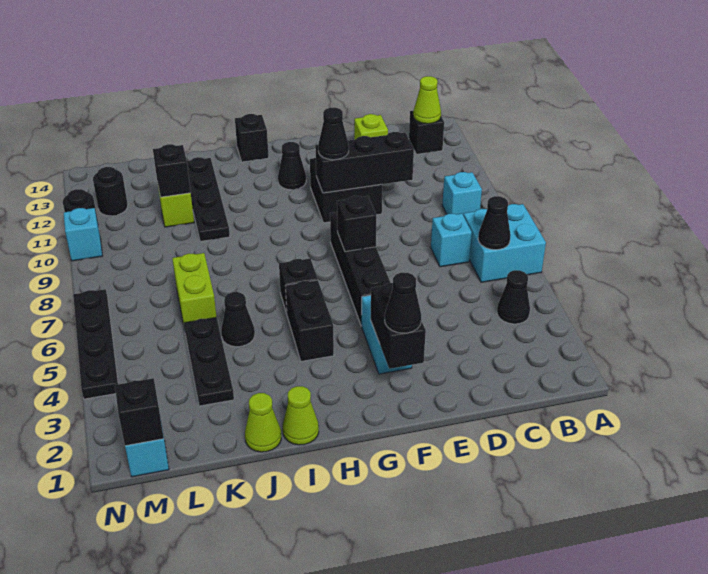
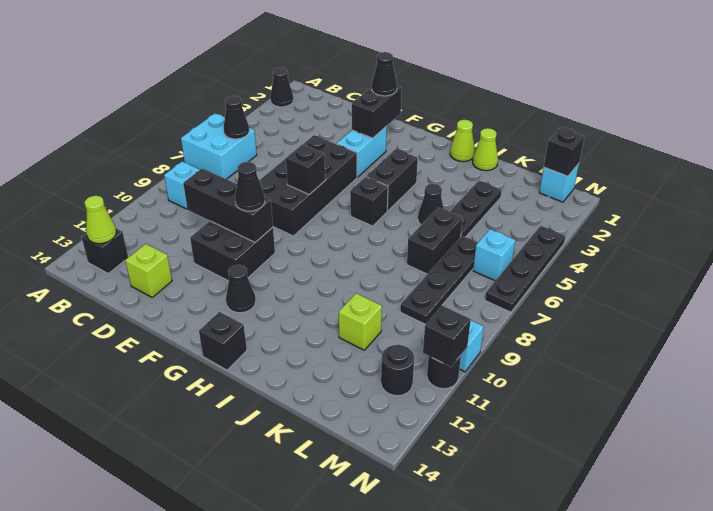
black 1x1 cone [497,270,530,324] -> black 1x1 cone moved to [270,67,293,107]
cyan 1x1 brick [431,213,472,267] -> cyan 1x1 brick moved to [473,229,515,281]
black 1x4 brick [330,212,391,326] -> black 2x4 brick [259,135,357,236]
black 1x4 plate [187,157,230,241] -> black 1x4 plate moved to [400,236,478,325]
lime 1x2 brick [172,253,216,324] -> black 1x2 brick [407,207,462,274]
black 1x1 brick [153,144,191,197] -> black 1x1 brick moved to [423,306,471,367]

